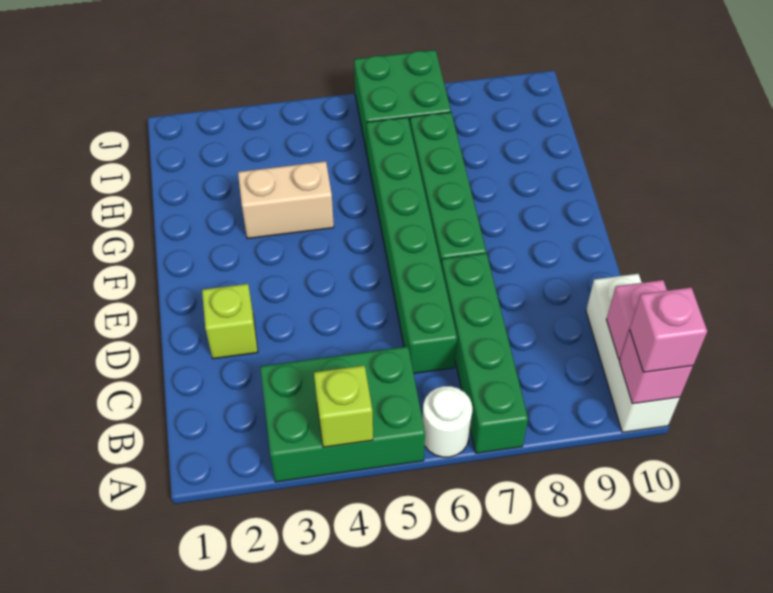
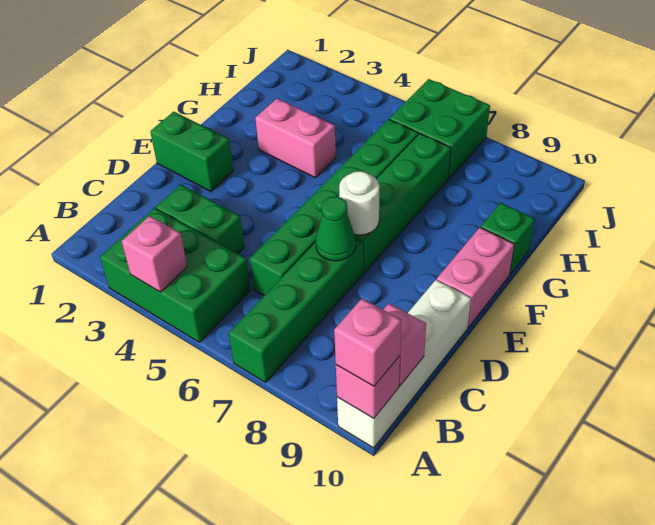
lime 1x1 brick [314,365,373,447] -> pink 1x1 brick [122,216,187,292]
white 1x1 round brick [423,386,472,457] -> white 1x1 round brick moved to [339,171,379,235]
white 1x3 brick [586,274,680,432] -> white 1x4 brick [337,280,471,448]
none -> green 1x2 brick [156,185,245,254]
lime 1x1 brick [202,284,258,359] -> none
none -> green 1x1 cone [316,196,356,261]
none -> green 1x2 brick [150,112,234,191]
none -> pink 1x2 brick [437,227,514,327]
tan 1x2 brick [238,161,334,239] -> pink 1x2 brick [255,99,336,177]
none -> green 1x1 brick [481,203,535,274]

